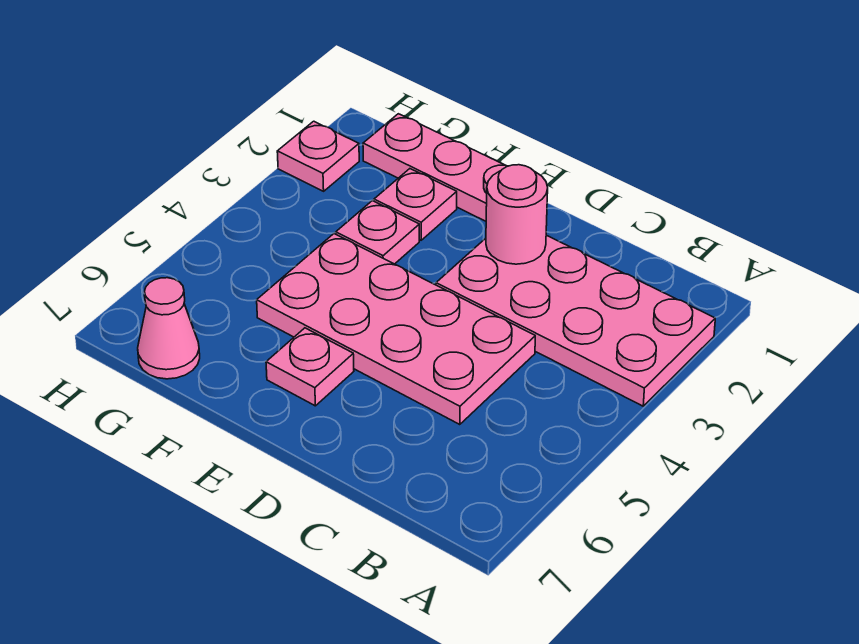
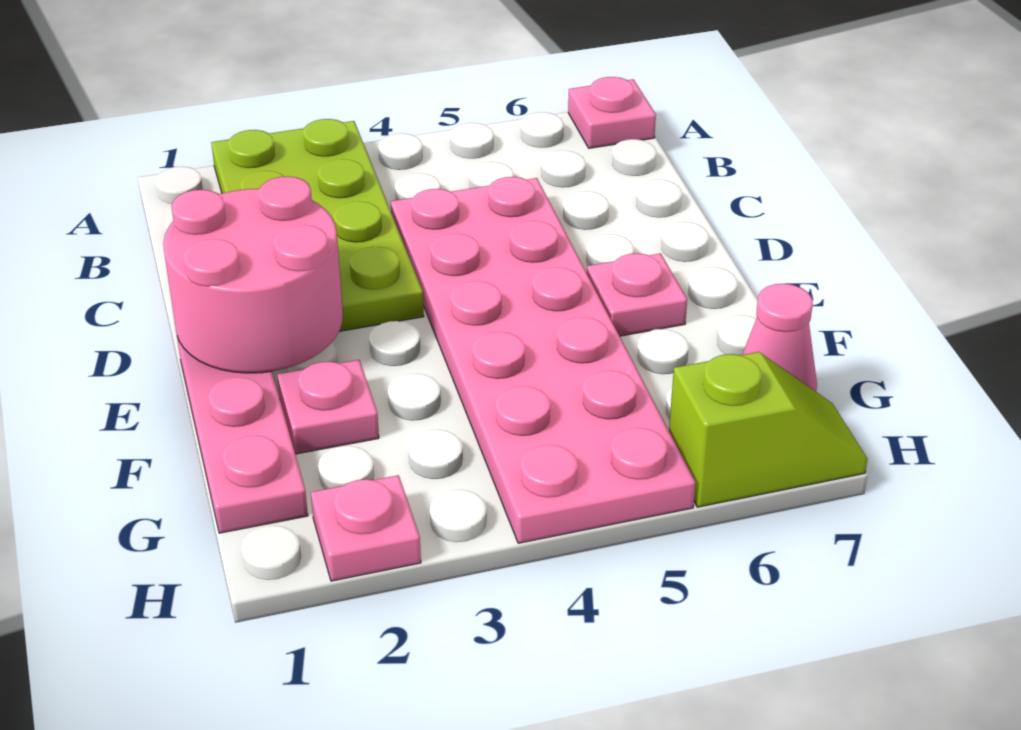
pink 2x4 plate [436,235,715,406] -> lime 2x4 plate [211,119,424,331]
pink 2x4 plate [257,234,535,425] -> pink 2x6 plate [391,176,695,543]
pink 1x1 round brick [486,165,548,264] -> pink 2x2 round brick [163,176,343,373]
pink 1x1 plate [336,201,419,264] -> pink 1x1 plate moved to [568,77,656,148]
none -> lime 1x2 slope [669,352,867,507]

